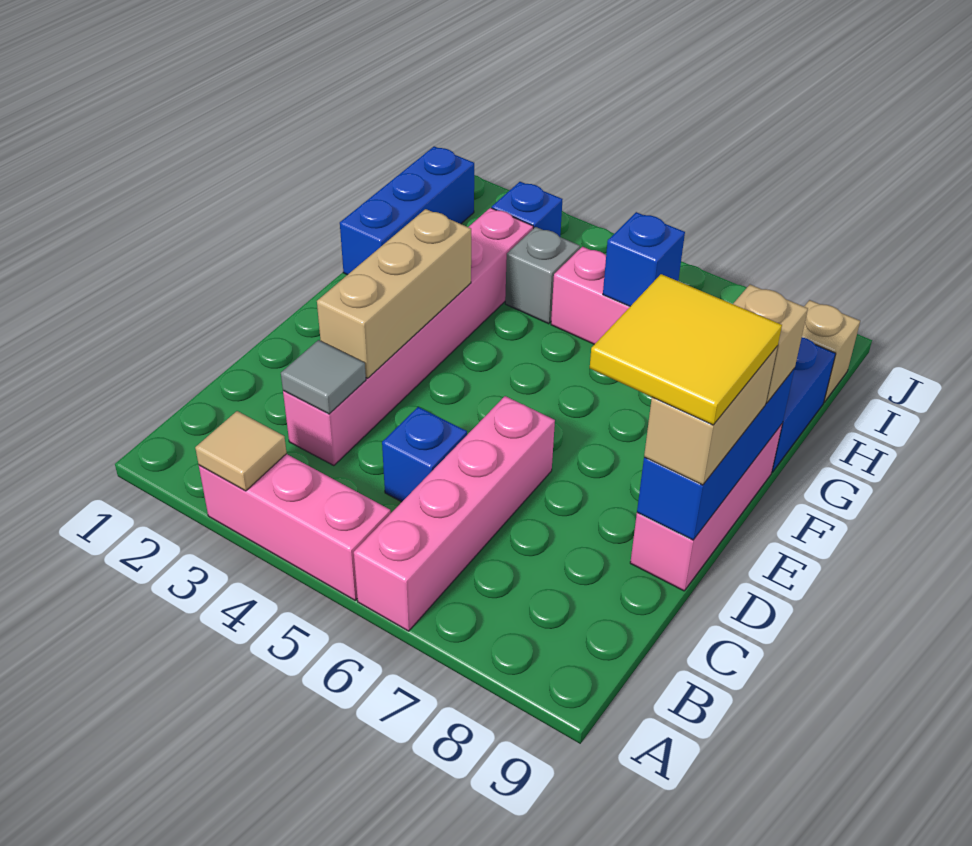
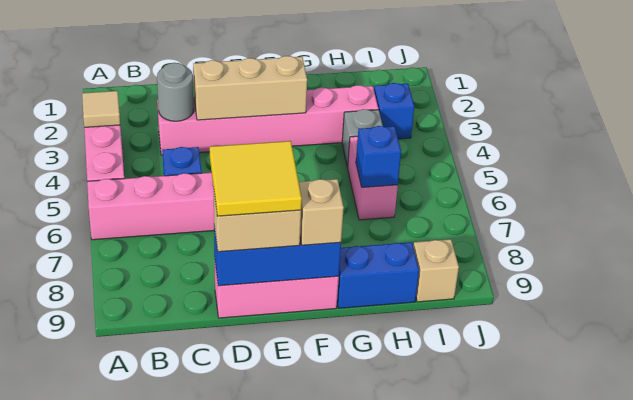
grey 1x1 tile [281,340,366,414] -> grey 1x1 round brick [157,63,194,121]
blue 1x3 brick [340,146,474,275] -> none

